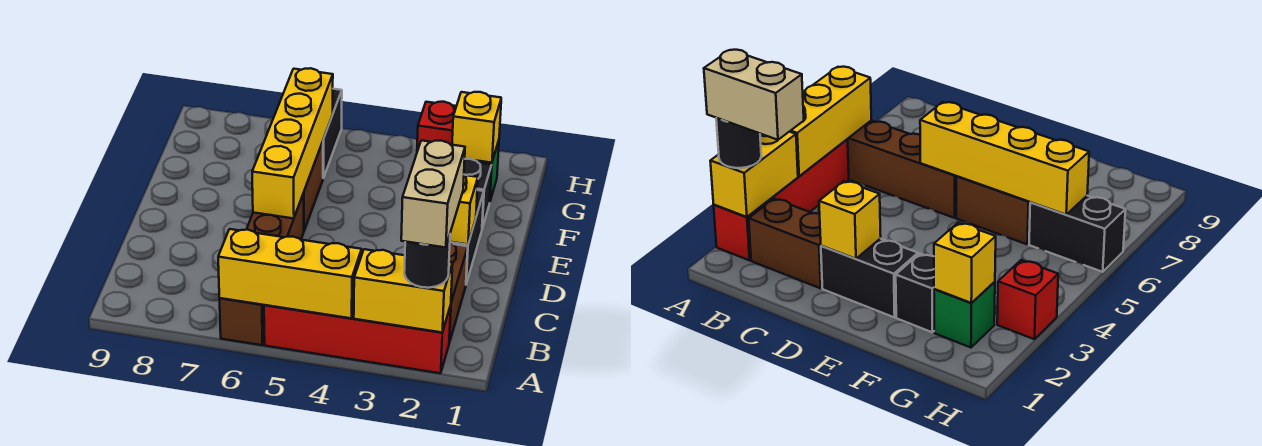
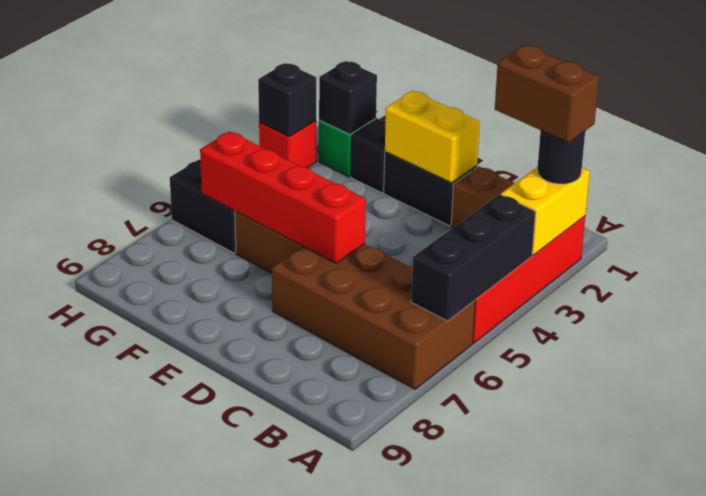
tan 1x2 brick [401,140,465,248] -> brown 1x2 brick [495,45,599,143]
yellow 1x3 brick [218,229,362,318] -> black 1x3 brick [411,194,536,321]
brown 1x4 brick [219,193,304,345] -> brown 2x4 brick [272,244,475,389]
yellow 1x1 brick [450,175,478,244] -> yellow 1x2 brick [385,91,480,183]
yellow 1x4 brick [252,68,333,218] -> red 1x4 brick [200,131,366,263]
yellow 1x1 brick [452,92,501,163] -> black 1x1 brick [319,61,377,135]
none -> black 1x1 brick [258,63,316,137]

